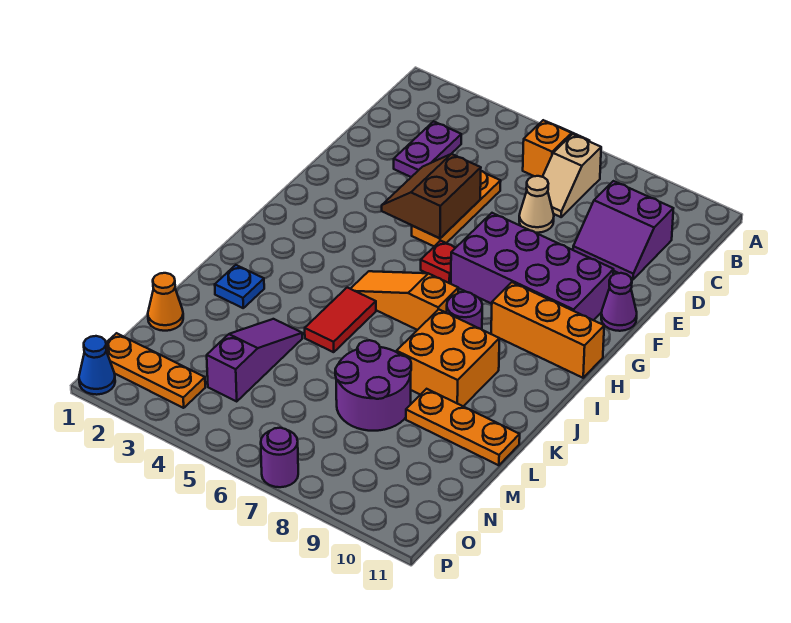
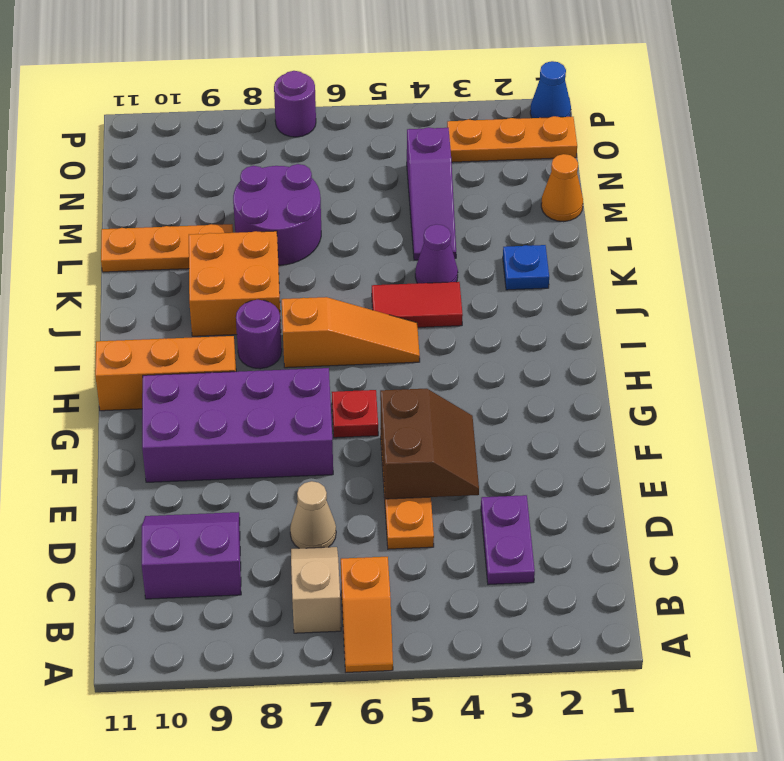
purple 1x1 cone [601,273,637,331] -> purple 1x1 cone moved to [415,224,458,283]
red 1x2 tile [305,288,376,352] -> red 1x2 tile turned to [372,282,463,327]

